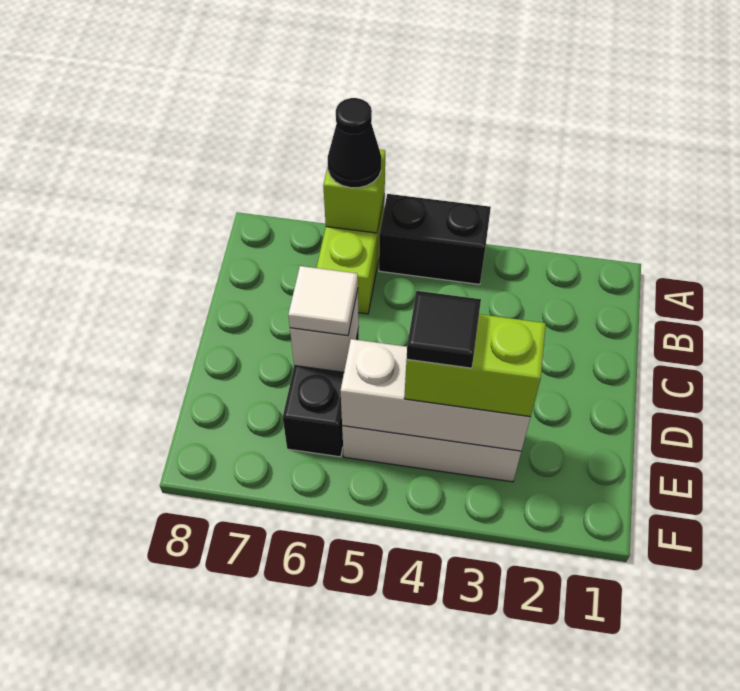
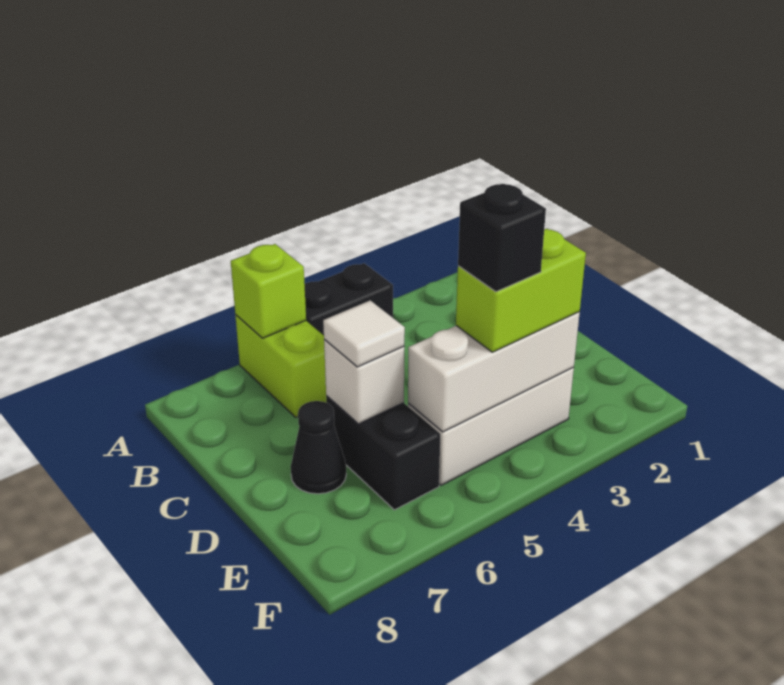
black 1x1 cone [328,98,381,188] -> black 1x1 cone moved to [291,401,346,494]
black 1x1 tile [407,291,481,368] -> black 1x1 brick [458,184,546,292]

